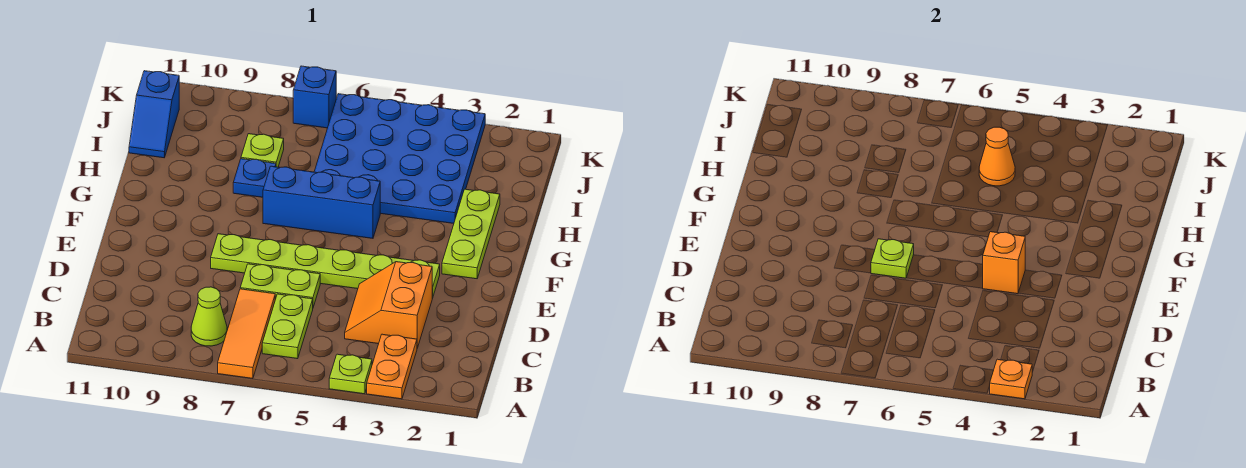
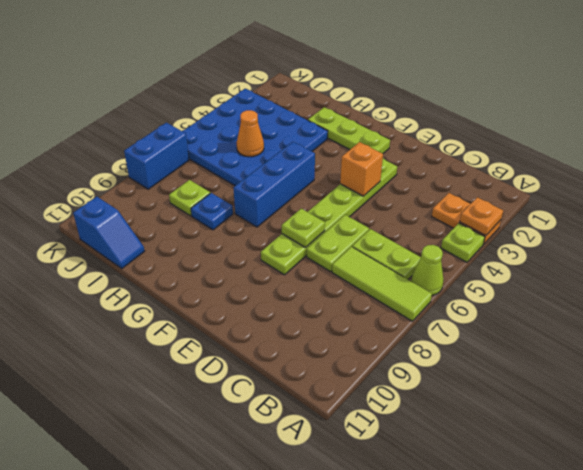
orange 1x3 tile [218,289,275,379] -> lime 1x3 tile [332,247,432,321]
lime 1x1 cone [191,287,227,346] -> lime 1x1 cone moved to [411,245,444,296]
orange 2x2 slope [345,262,432,348] -> none
blue 1x1 brick [293,66,336,128] -> blue 1x2 brick [124,123,189,189]

